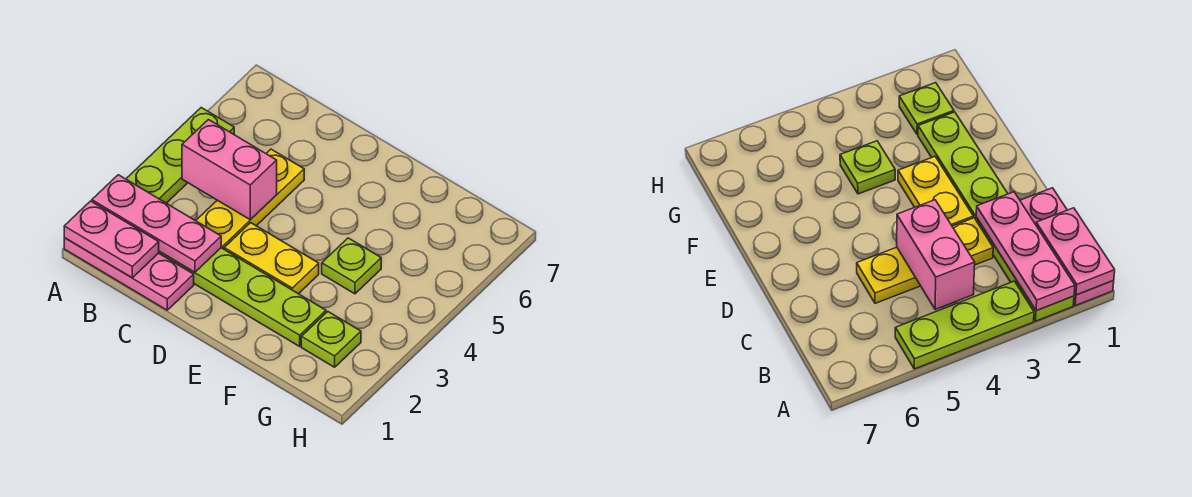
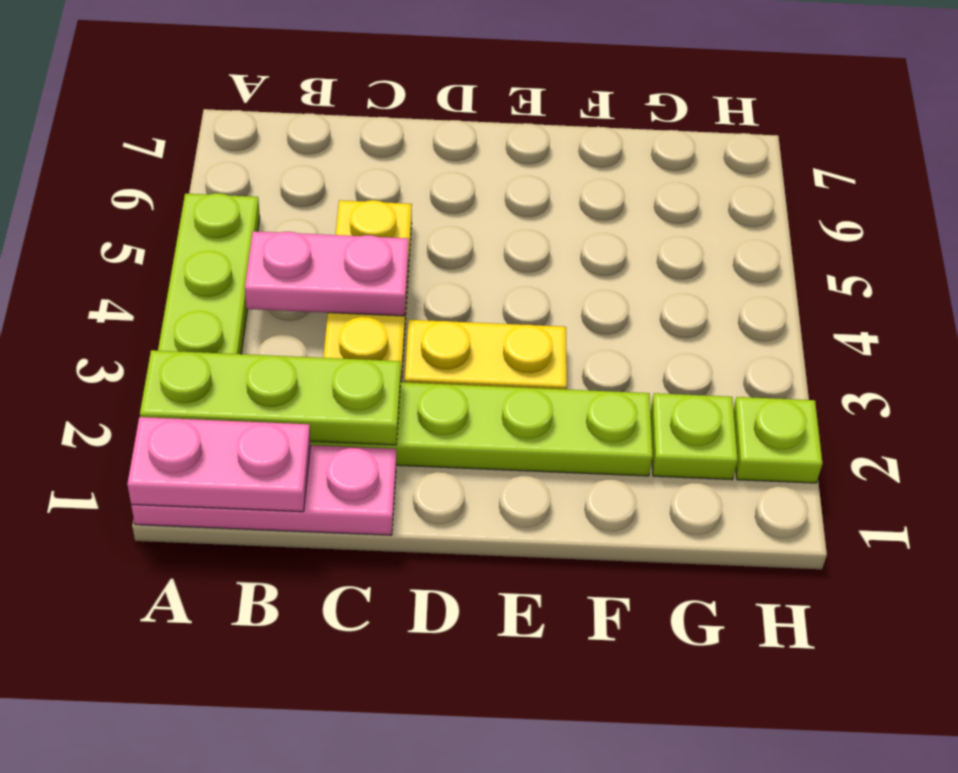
pink 1x3 plate [92,175,221,272] -> lime 1x3 plate [140,350,401,445]
pink 1x2 brick [182,120,277,220] -> pink 1x2 plate [245,231,409,316]
lime 1x1 plate [322,238,381,294] -> lime 1x1 plate moved to [734,397,823,483]

